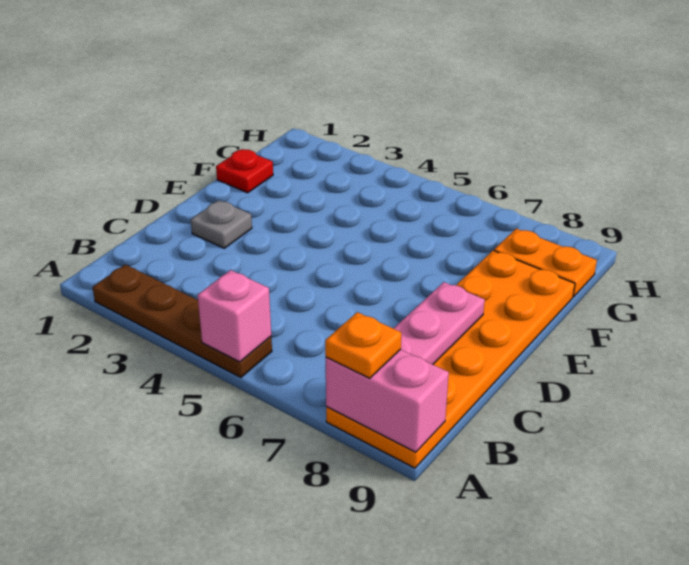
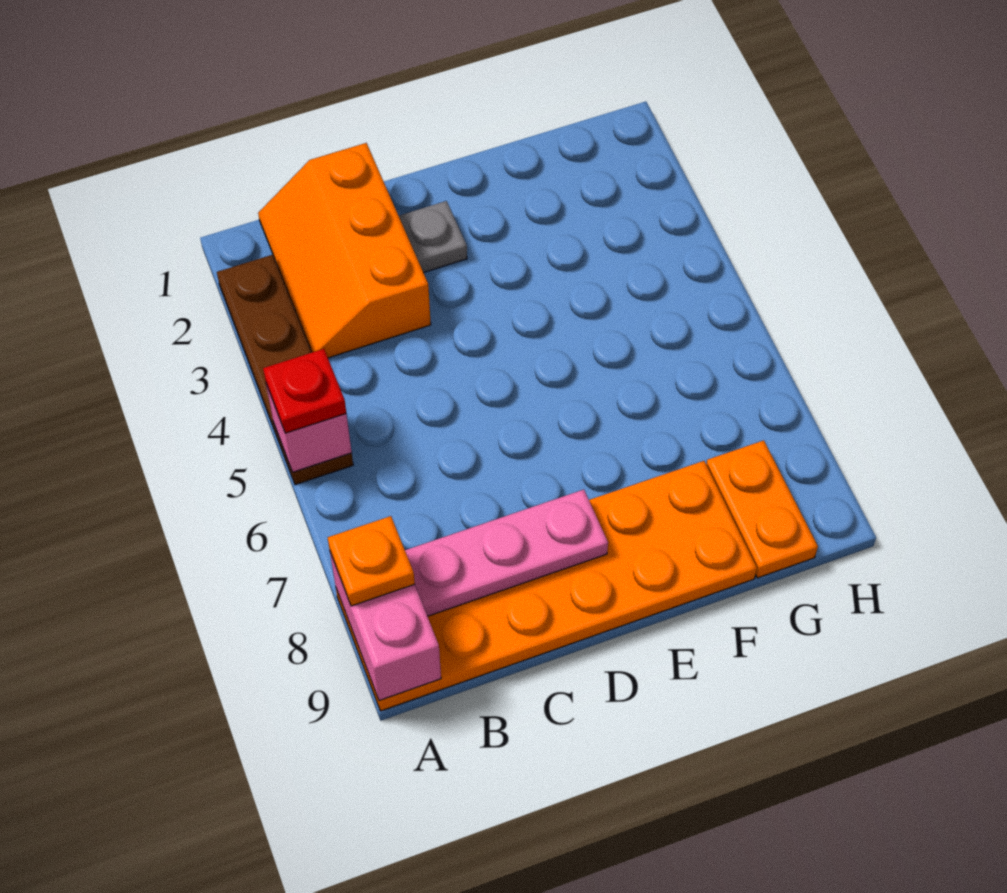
none -> orange 2x3 slope [258,143,431,358]
red 1x1 plate [216,149,273,193] -> red 1x1 plate moved to [263,349,346,433]

